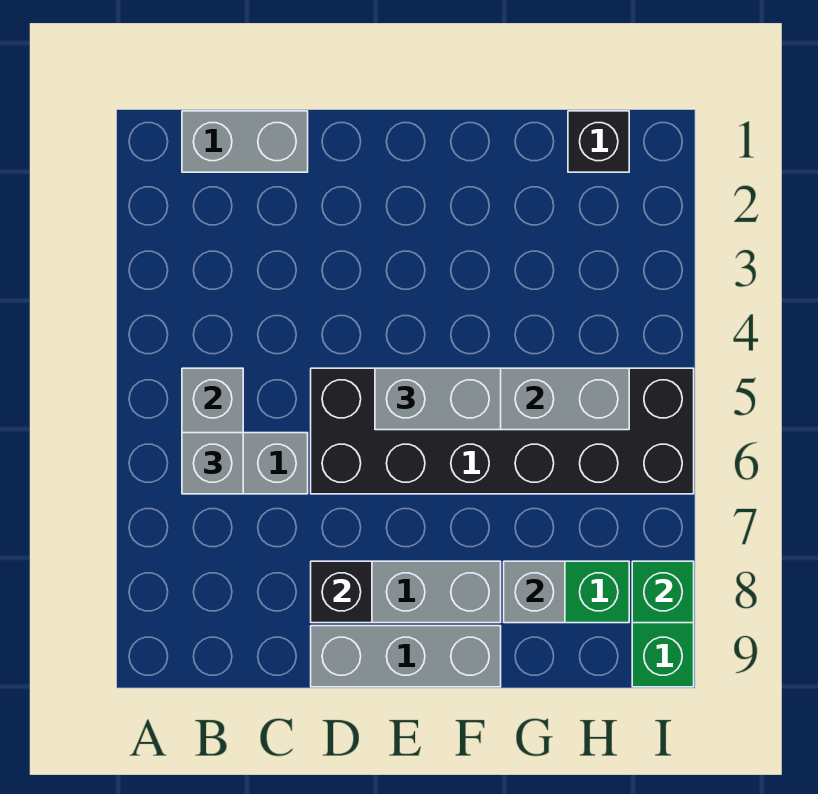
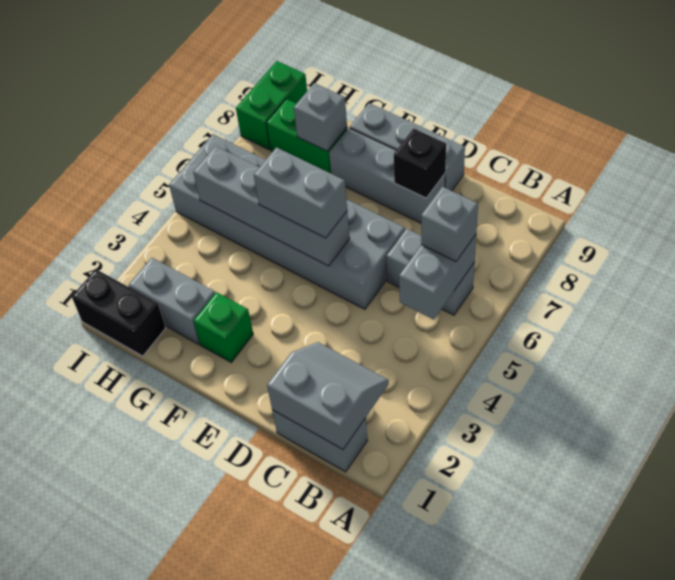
none -> grey 2x2 slope [267,342,389,449]
black 2x6 brick [311,368,694,494] -> grey 2x6 brick [169,134,405,309]
none -> grey 1x2 brick [129,258,215,344]
black 1x1 brick [568,111,629,172] -> black 1x2 brick [72,269,166,356]
green 1x1 brick [632,561,694,623] -> green 1x1 brick moved to [193,292,253,362]

